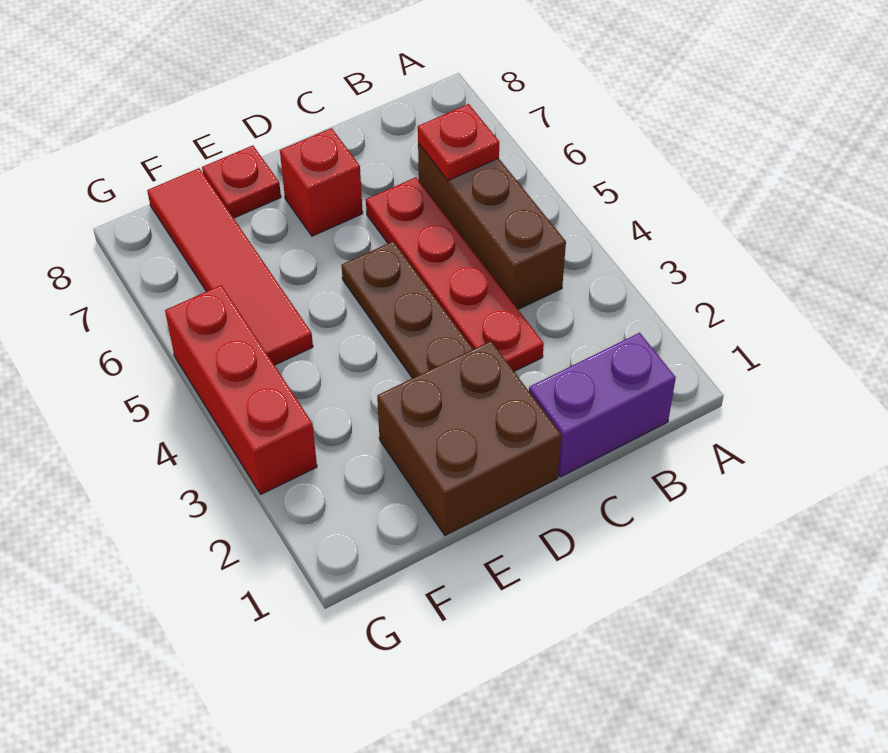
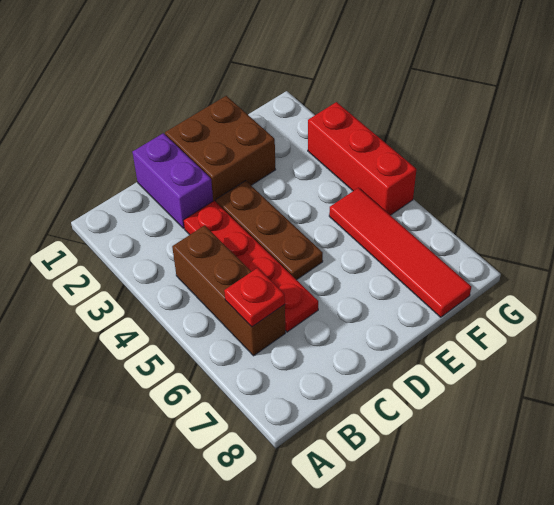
purple 1x2 brick [529,333,676,477] -> purple 1x2 brick turned to [133,133,213,228]
red 1x1 brick [280,128,363,236] -> none
red 1x1 plate [202,145,281,218] -> none

